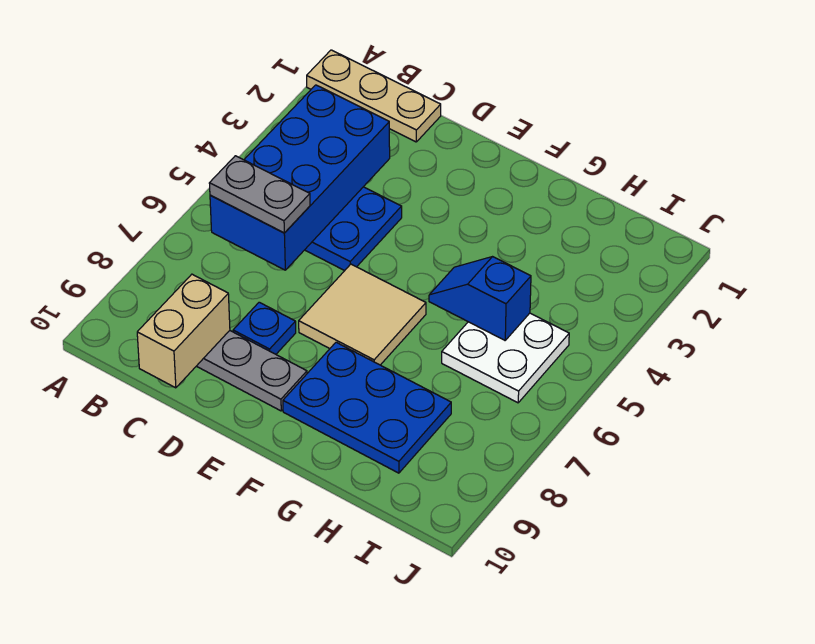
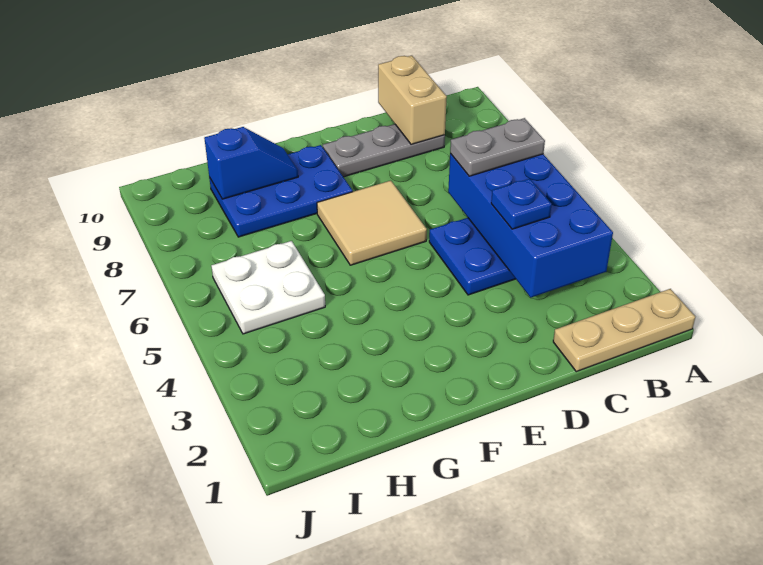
blue 1x1 plate [233,302,296,354] -> blue 1x1 plate moved to [491,179,552,229]
blue 1x2 slope [429,257,531,340] -> blue 1x2 slope moved to [204,127,298,199]

